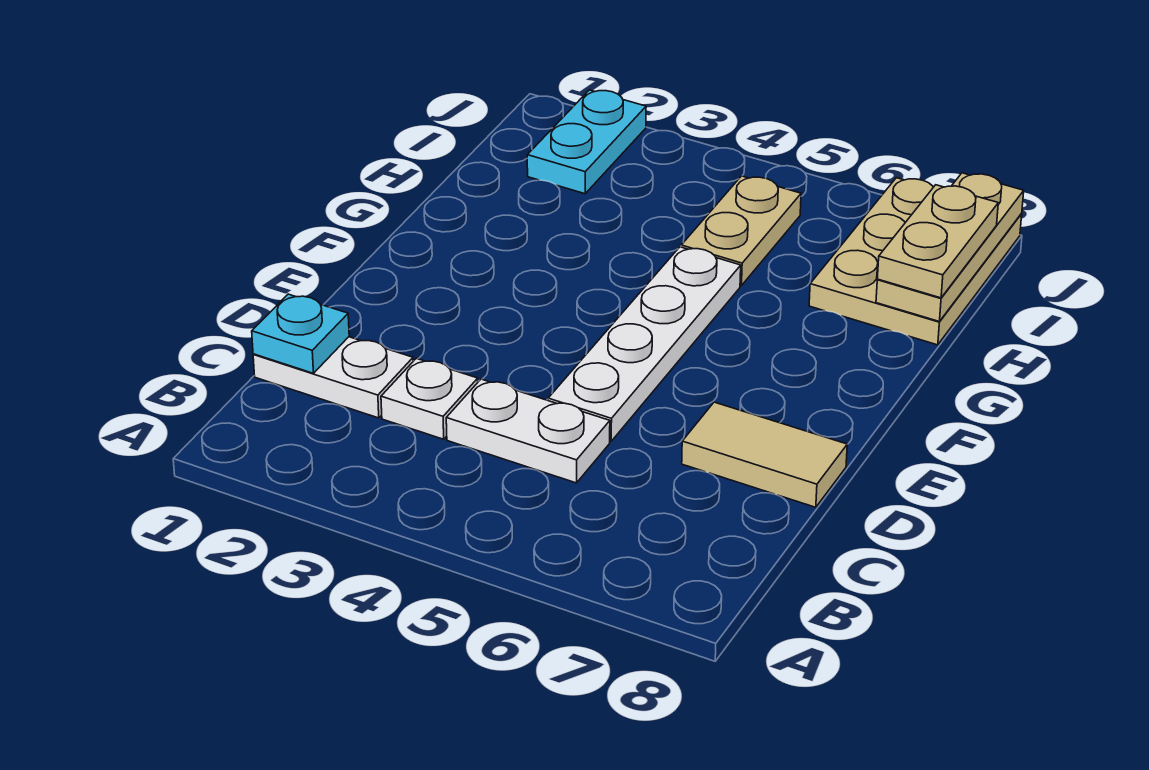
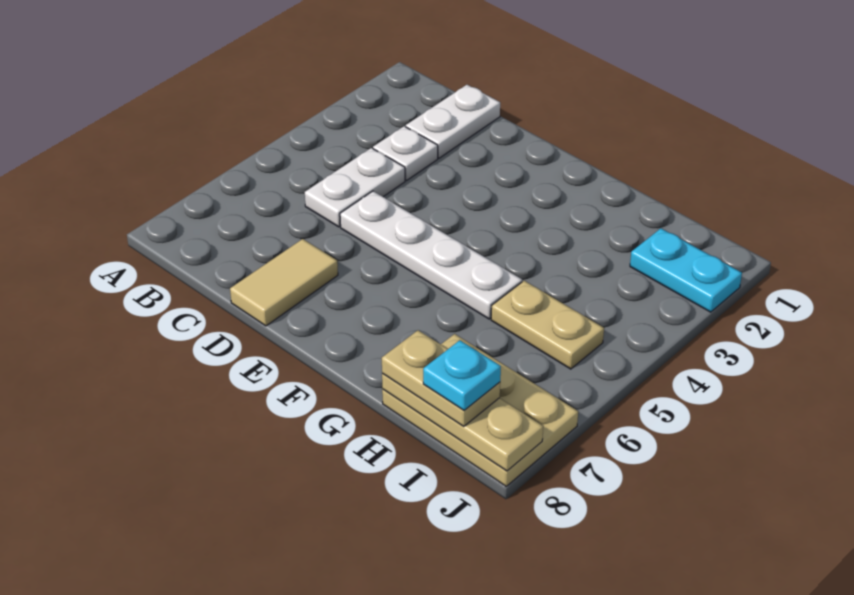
cyan 1x1 plate [252,294,349,373] -> cyan 1x1 plate moved to [423,340,501,410]

